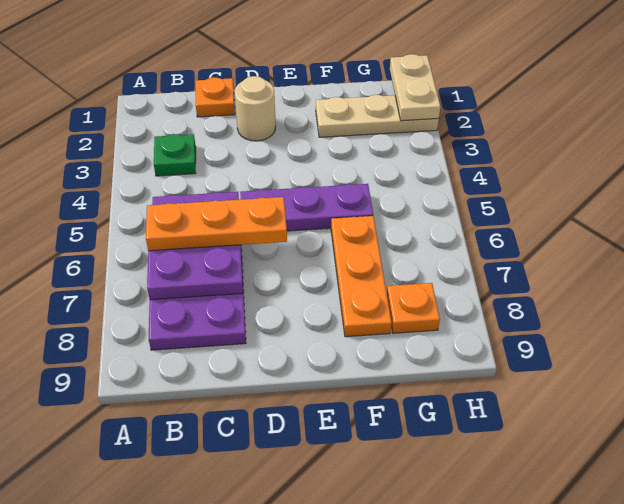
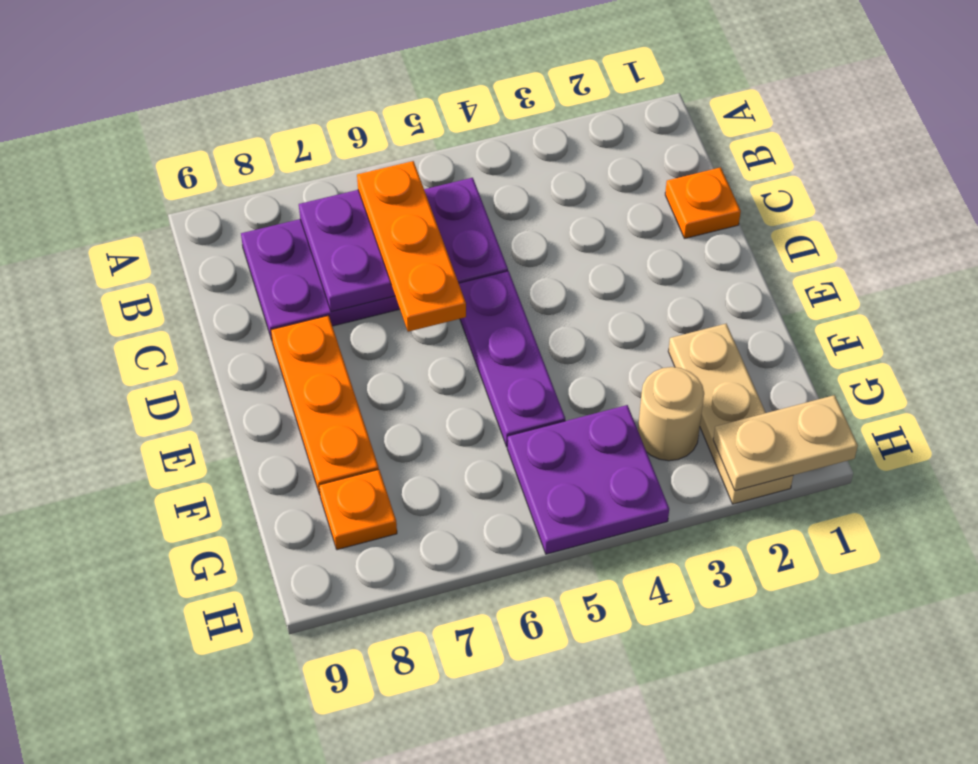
green 1x1 plate [154,134,196,176] -> none
tan 1x1 round brick [235,76,276,141] -> tan 1x1 round brick moved to [638,367,704,461]
orange 1x3 plate [331,216,392,337] -> orange 1x3 plate turned to [271,315,379,494]
none -> purple 2x2 plate [507,405,669,554]

